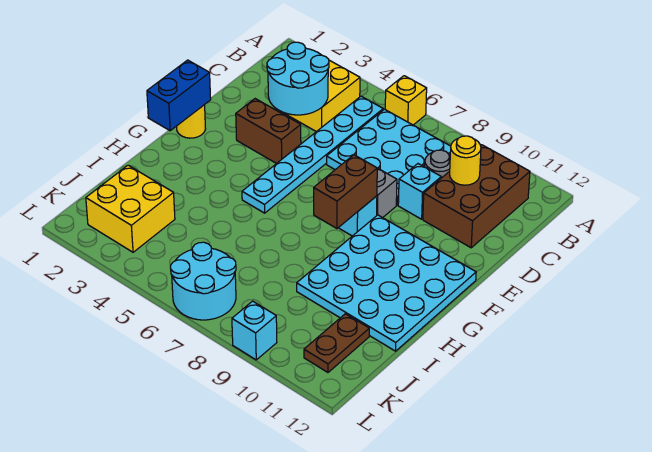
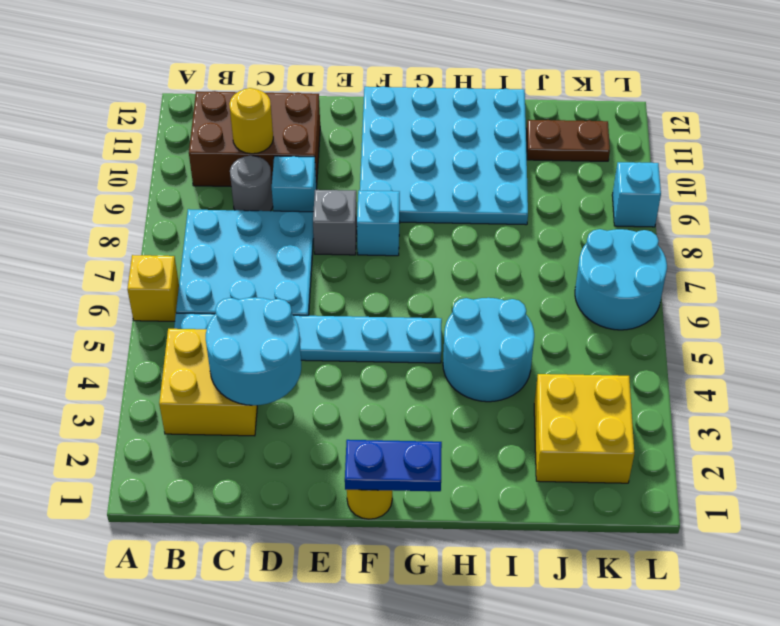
brown 1x2 brick [236,99,301,164] -> none
blue 1x2 brick [147,60,211,131] -> blue 1x2 plate [345,440,442,491]
brown 1x2 brick [314,155,377,228] -> none
none -> cyan 2x2 round brick [443,298,534,402]

